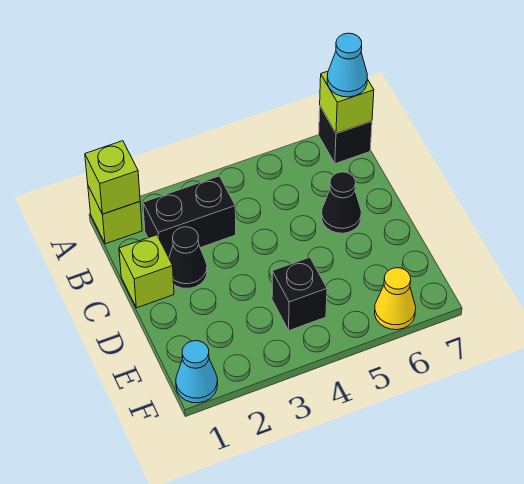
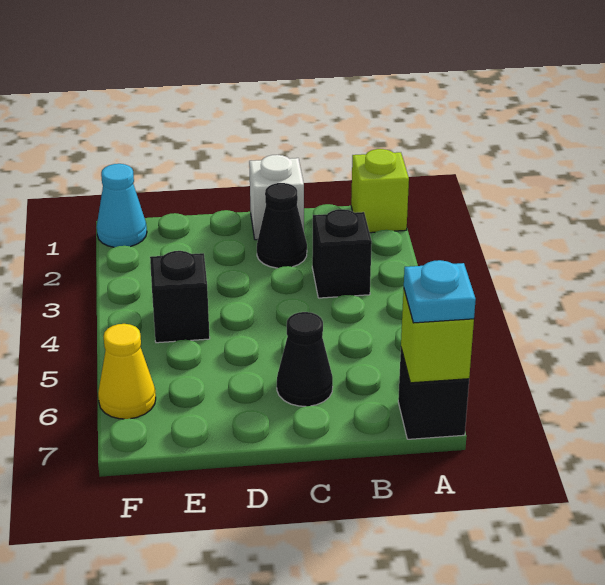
lime 1x1 brick [85,141,140,214] -> none
cyan 1x1 cone [327,33,367,97] -> cyan 1x1 plate [404,260,476,323]
black 1x2 brick [143,176,236,257] -> black 1x1 brick [312,209,372,298]
lime 1x1 brick [119,235,174,308] -> white 1x1 brick [249,155,304,240]

